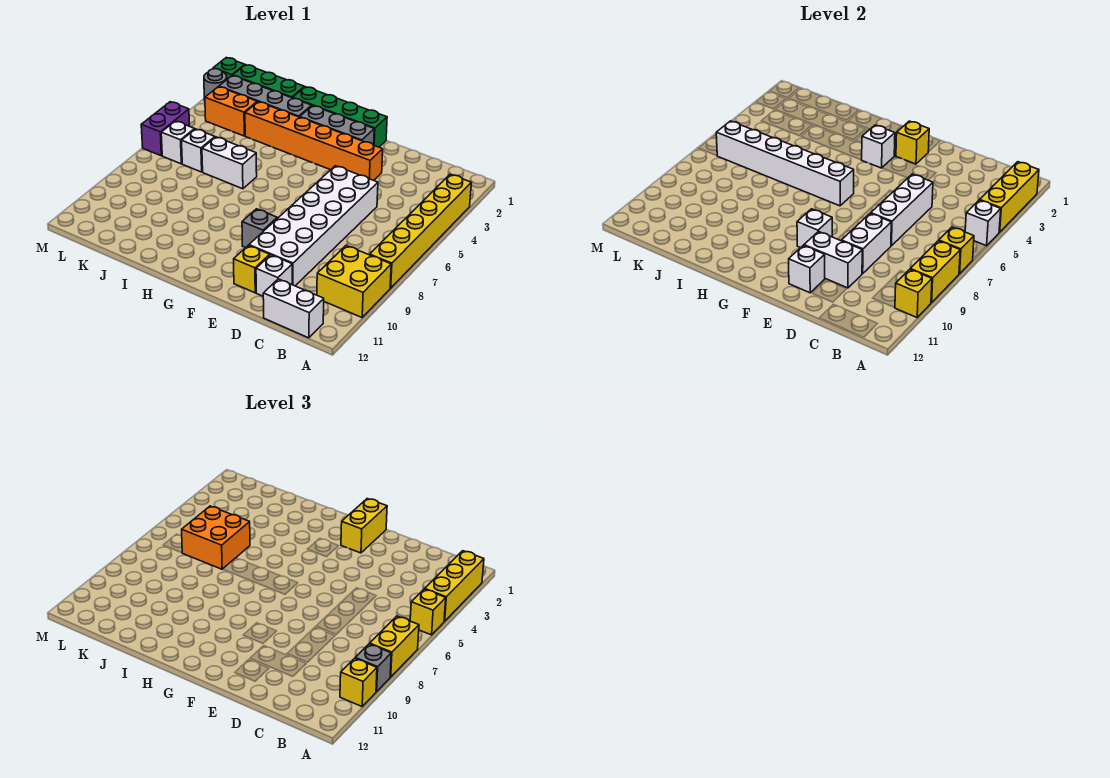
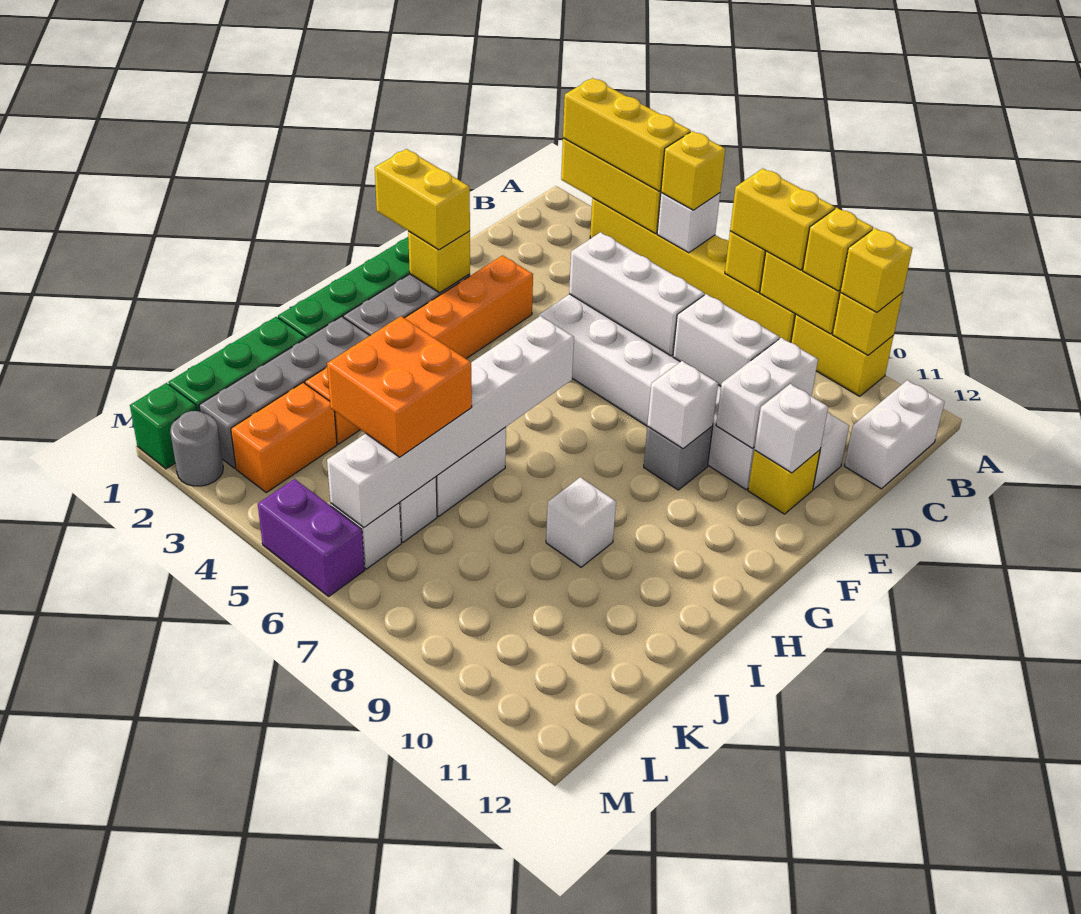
yellow 2x2 brick [317,246,391,317] -> yellow 1x2 brick [791,314,894,396]
grey 1x1 brick [355,644,391,692] -> yellow 1x1 brick [803,208,873,291]
white 1x1 brick [862,125,895,168] -> white 1x1 brick moved to [546,477,616,567]

